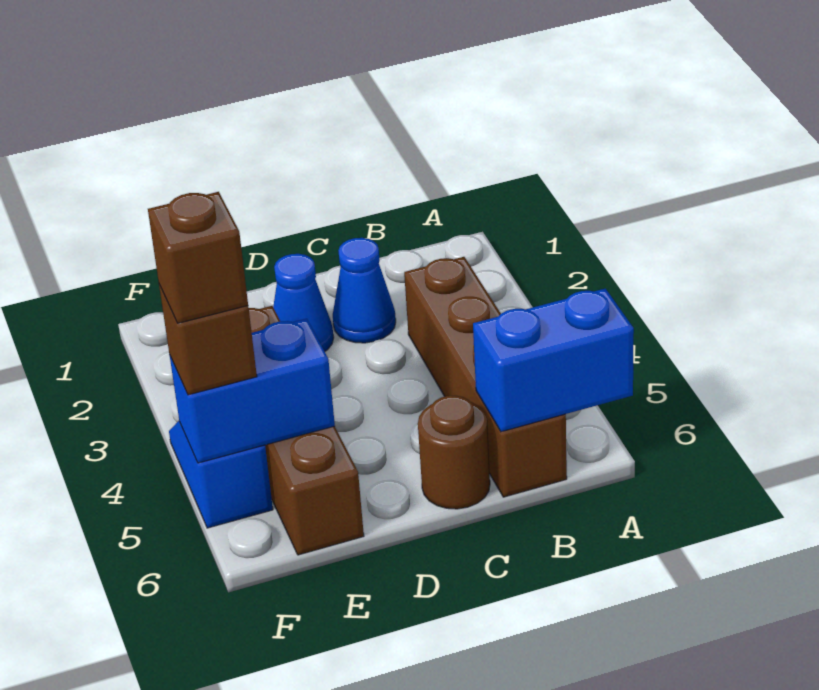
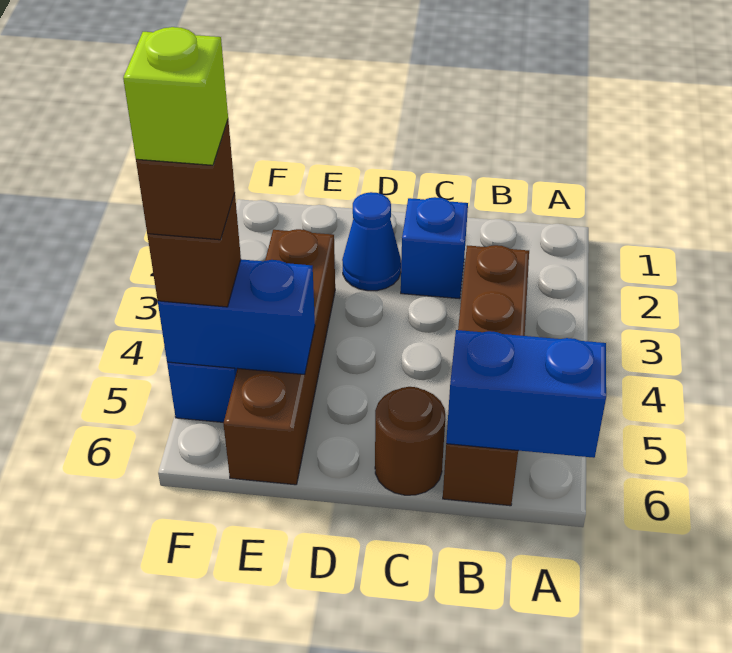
blue 1x1 cone [333,238,396,343] -> blue 1x1 brick [401,197,468,299]
none -> lime 1x1 brick [123,27,228,165]

